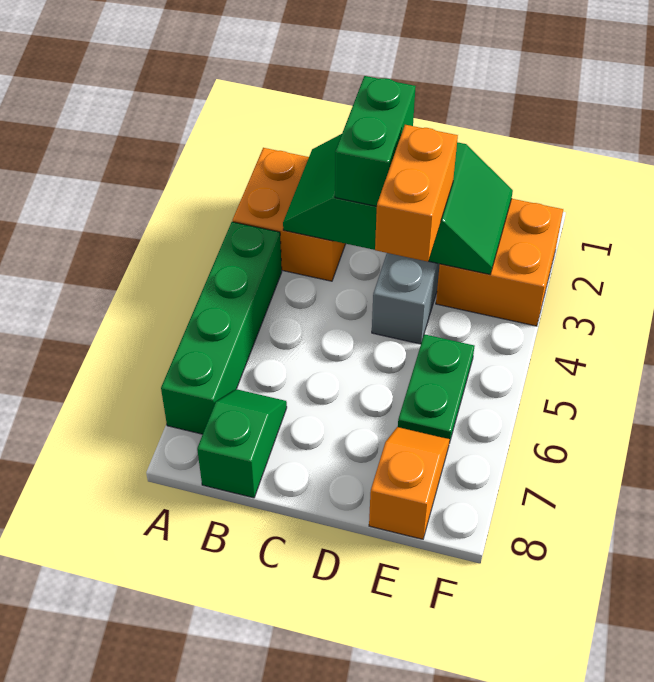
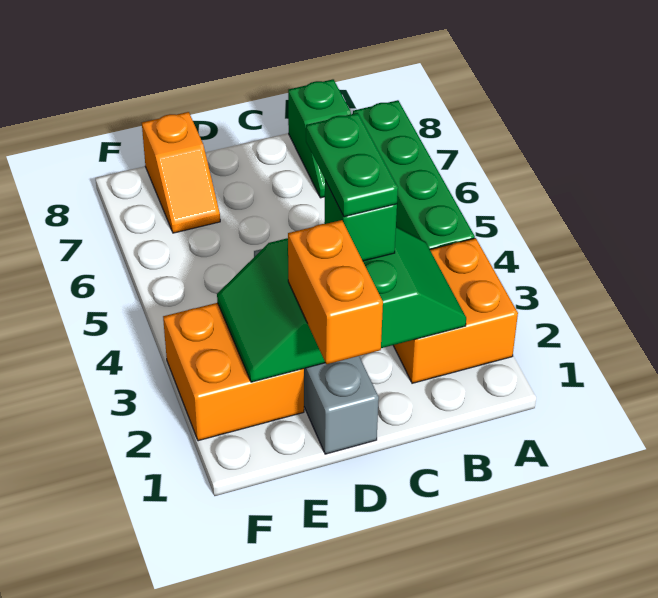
green 1x2 brick [335,76,416,206] -> green 1x1 brick [324,181,397,261]
orange 1x2 brick [375,125,458,262] -> orange 1x2 brick moved to [288,220,383,364]
green 1x2 plate [398,334,474,443] -> green 1x2 plate moved to [306,113,398,217]

